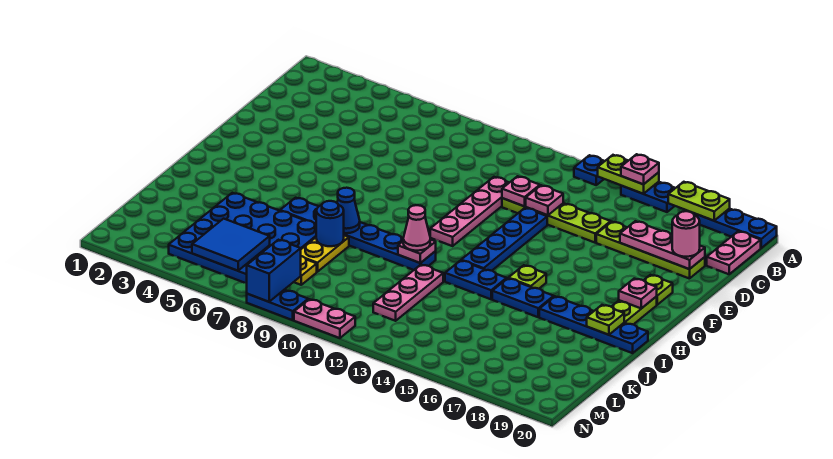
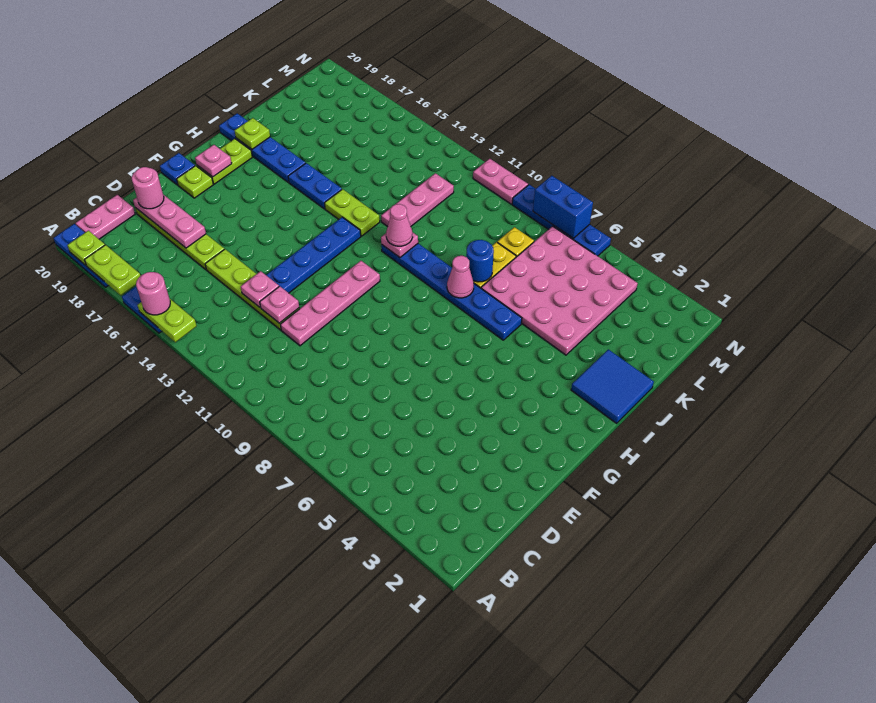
blue 1x1 plate [574,155,605,185] -> blue 1x1 plate moved to [160,153,195,185]
pink 1x1 plate [621,154,659,184] -> pink 1x1 round brick [136,272,170,315]
lime 1x1 plate [508,265,546,289] -> lime 1x1 plate moved to [68,231,105,265]
blue 1x1 cone [337,188,360,233] -> pink 1x1 cone [447,256,474,298]
blue 1x2 plate [445,260,507,299] -> lime 1x2 plate [325,189,380,236]
blue 4x4 plate [169,193,316,283] -> pink 4x4 plate [481,226,638,355]
blue 2x2 tile [192,219,270,271] -> blue 2x2 tile moved to [571,349,654,423]
blue 1x2 brick [247,240,301,302] -> blue 1x2 brick turned to [533,176,593,238]
blue 1x2 plate [247,290,308,320] -> blue 1x4 plate [512,185,611,256]

